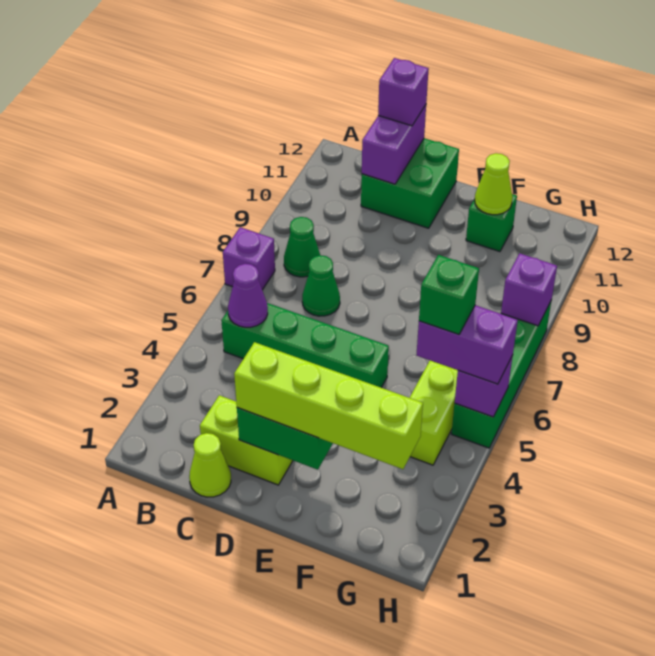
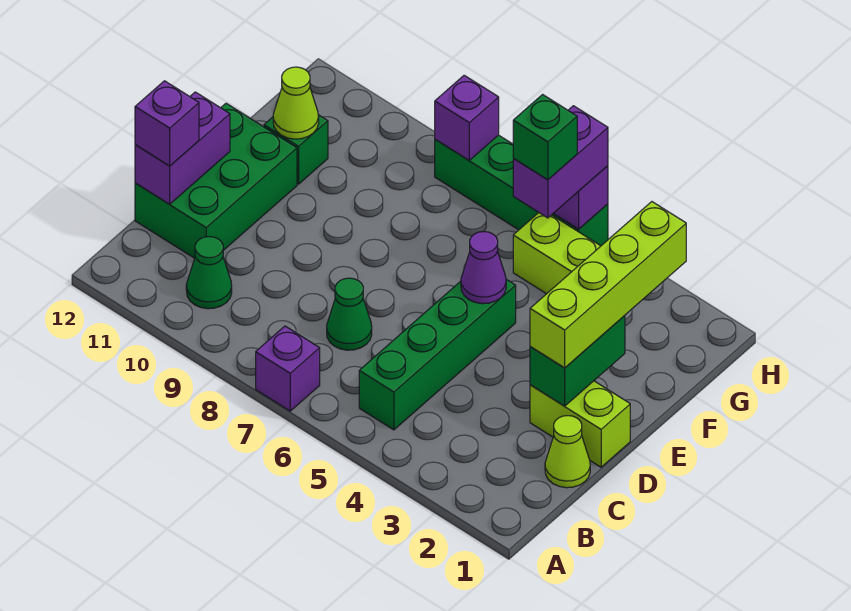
purple 1x1 cone [228,264,268,327] -> purple 1x1 cone moved to [461,232,506,304]
green 1x1 cone [284,217,320,277] -> green 1x1 cone moved to [186,237,232,309]
lime 1x2 brick [200,395,293,485] -> lime 1x2 brick turned to [530,381,630,467]
green 2x2 brick [361,138,459,228] -> green 2x3 brick [135,103,297,258]
purple 1x2 brick [362,105,426,184] -> purple 1x2 brick turned to [135,92,230,204]

